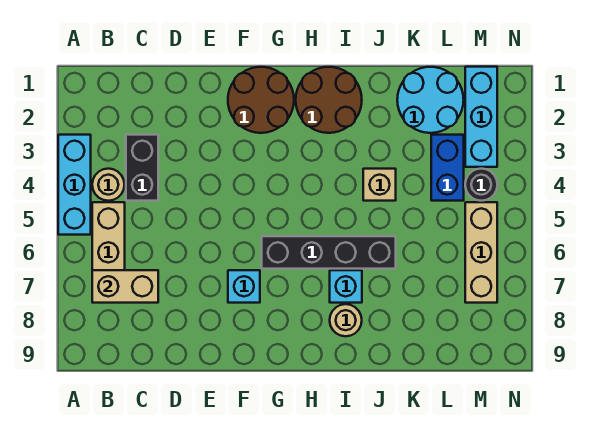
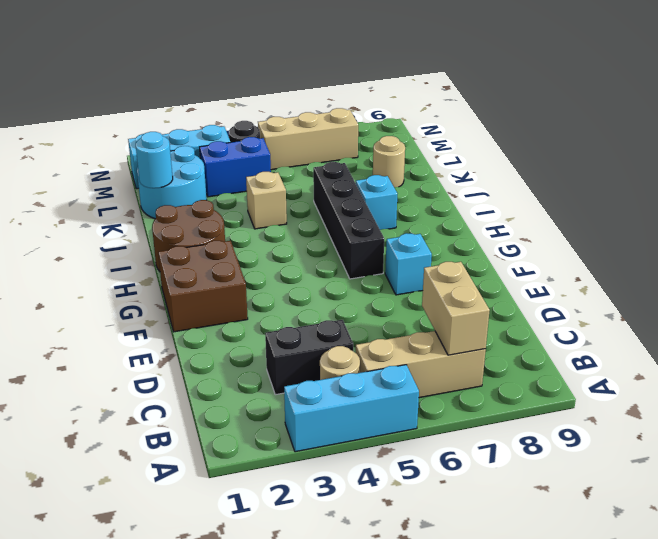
brown 2x2 round brick [228,67,294,133] -> brown 2x2 brick [158,241,248,332]
tan 1x1 round brick [330,304,362,336] -> tan 1x1 round brick moved to [373,136,405,187]
none -> cyan 1x1 round brick [136,132,173,188]

